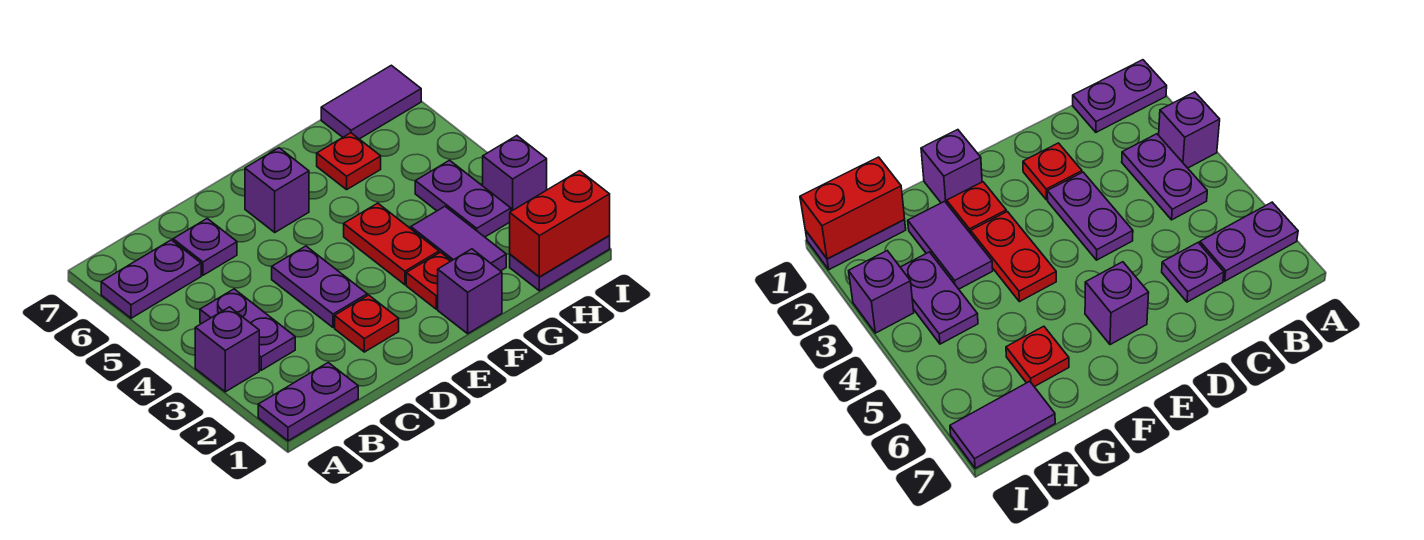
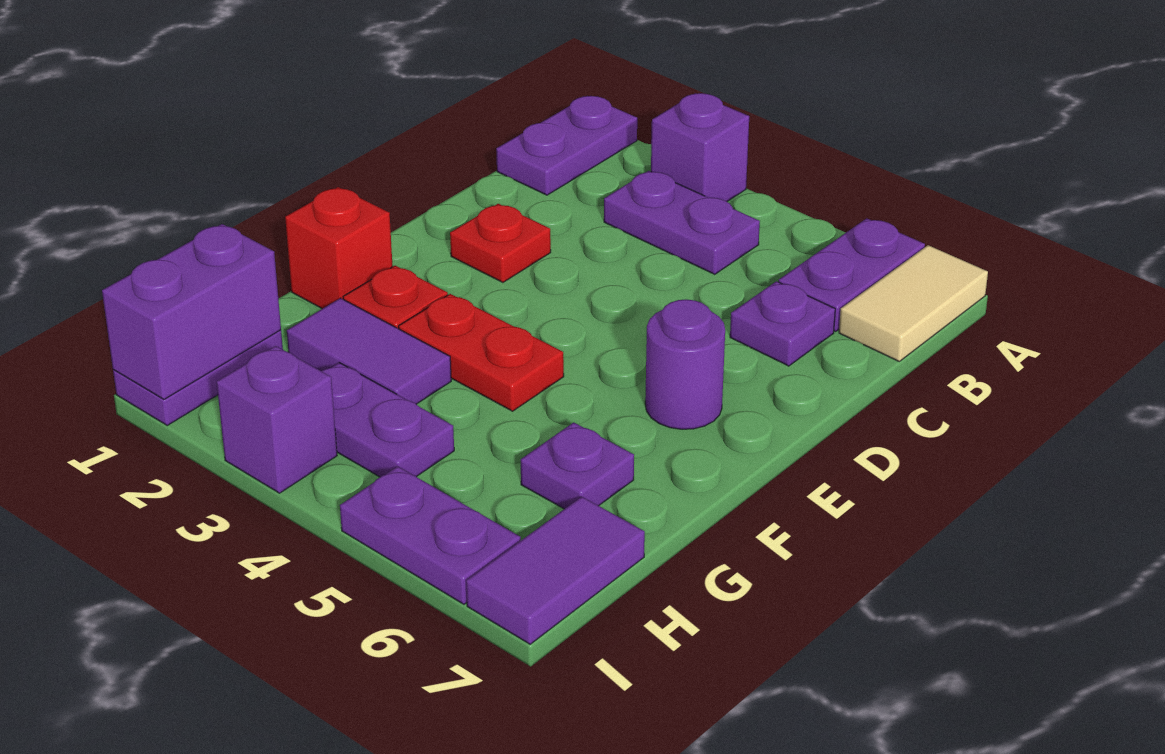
none -> tan 1x2 tile [839,245,988,361]
purple 1x2 plate [272,246,367,327] -> purple 1x2 plate moved to [340,466,521,604]
purple 1x1 brick [245,148,309,232] -> purple 1x1 round brick [645,299,725,429]
purple 1x1 brick [438,249,502,334] -> red 1x1 brick [285,187,393,309]
red 1x1 plate [317,133,381,190] -> purple 1x1 plate [521,422,634,509]
red 1x2 brick [510,171,610,277] -> purple 1x2 brick [102,224,281,399]

